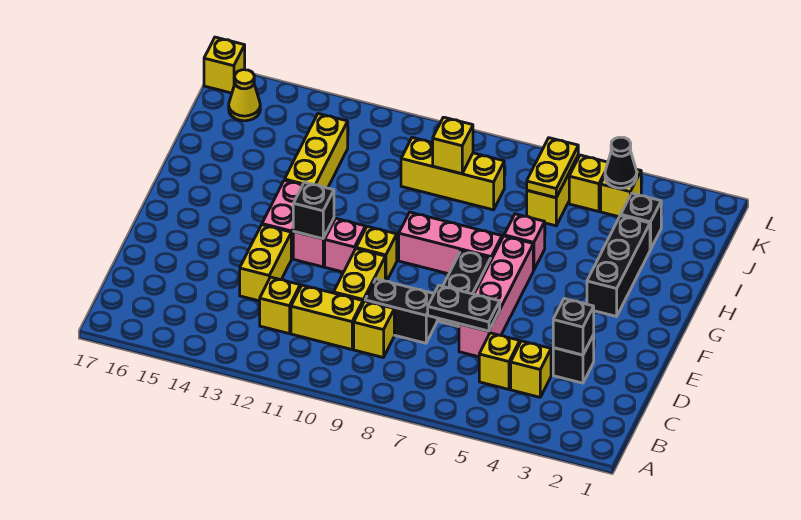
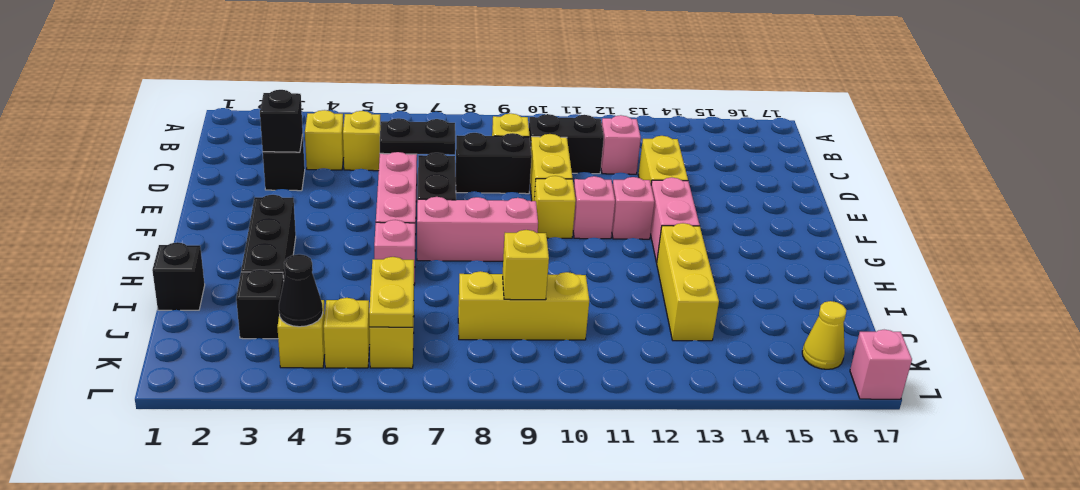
yellow 1x2 brick [291,285,363,350] -> black 1x2 brick [529,114,604,174]
yellow 1x1 brick [260,277,300,333] -> pink 1x1 brick [601,115,641,174]
black 1x1 brick [293,182,334,239] -> black 1x1 brick moved to [152,242,205,310]
yellow 1x1 brick [204,37,245,93] -> pink 1x1 brick [850,330,912,399]

